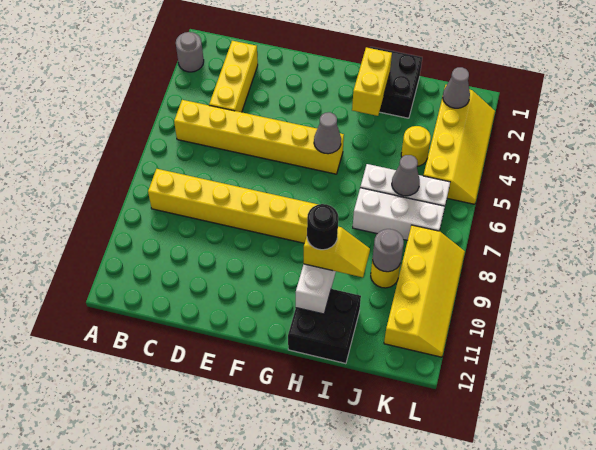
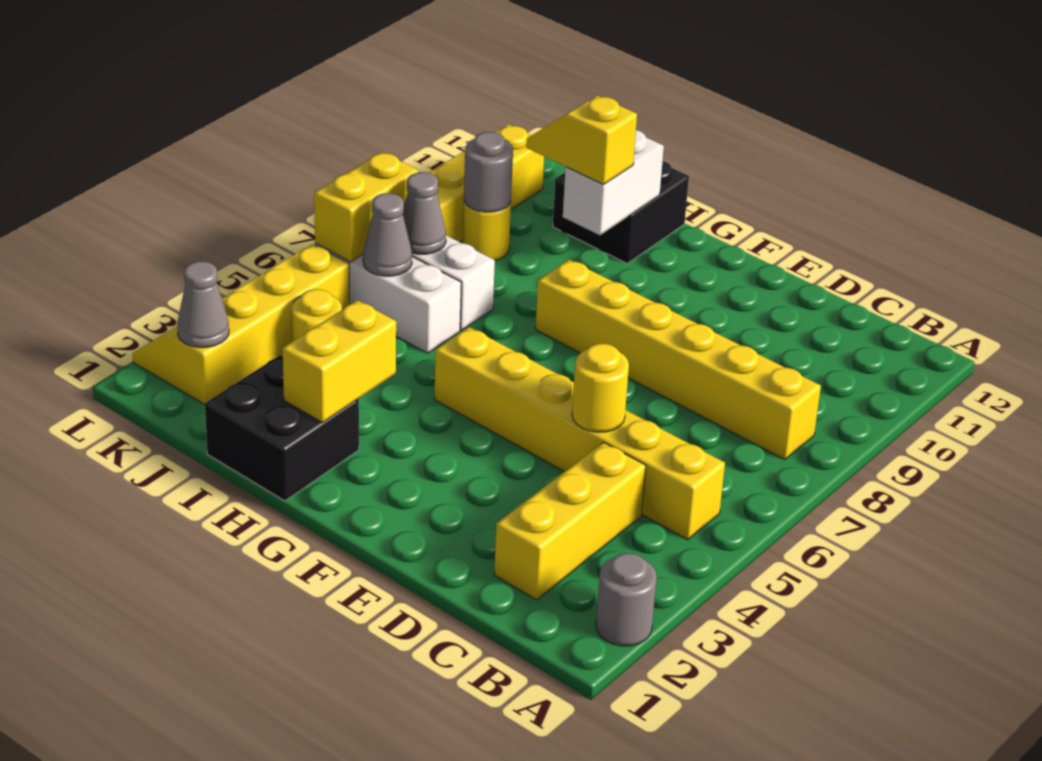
none -> yellow 1x1 round brick [572,344,629,432]
grey 1x1 cone [314,112,341,154] -> grey 1x1 cone moved to [403,172,446,254]
black 1x1 round brick [307,204,338,250] -> none
none -> yellow 1x2 brick [314,152,418,262]

